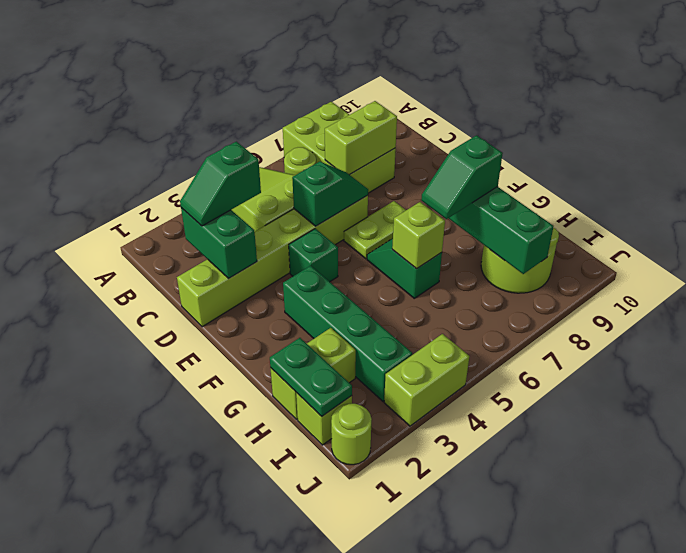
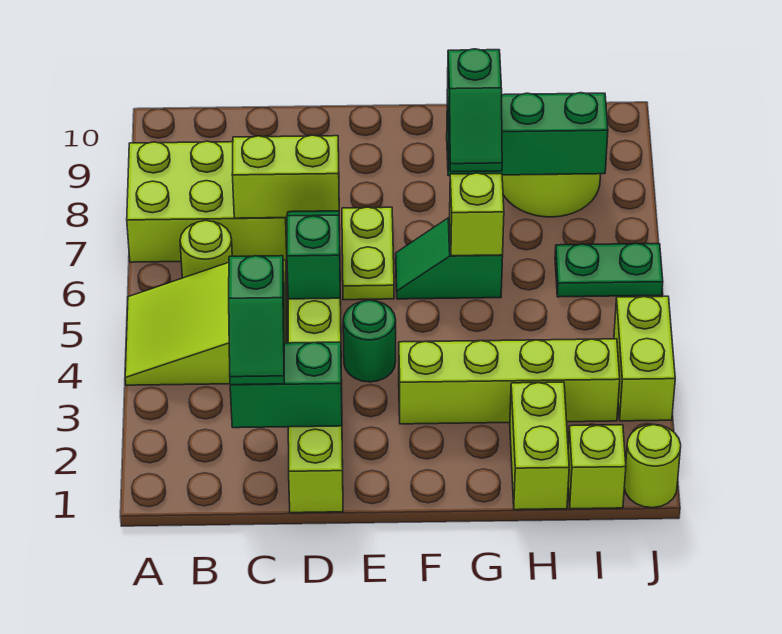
lime 1x2 brick [325,101,397,175] -> lime 1x2 brick turned to [232,135,339,218]
green 1x1 brick [289,229,338,282] -> green 1x1 round brick [343,300,396,382]
green 1x4 brick [283,266,412,401] -> lime 1x4 brick [399,339,620,424]
green 1x2 plate [270,338,352,416] -> green 1x2 plate moved to [555,243,663,297]

